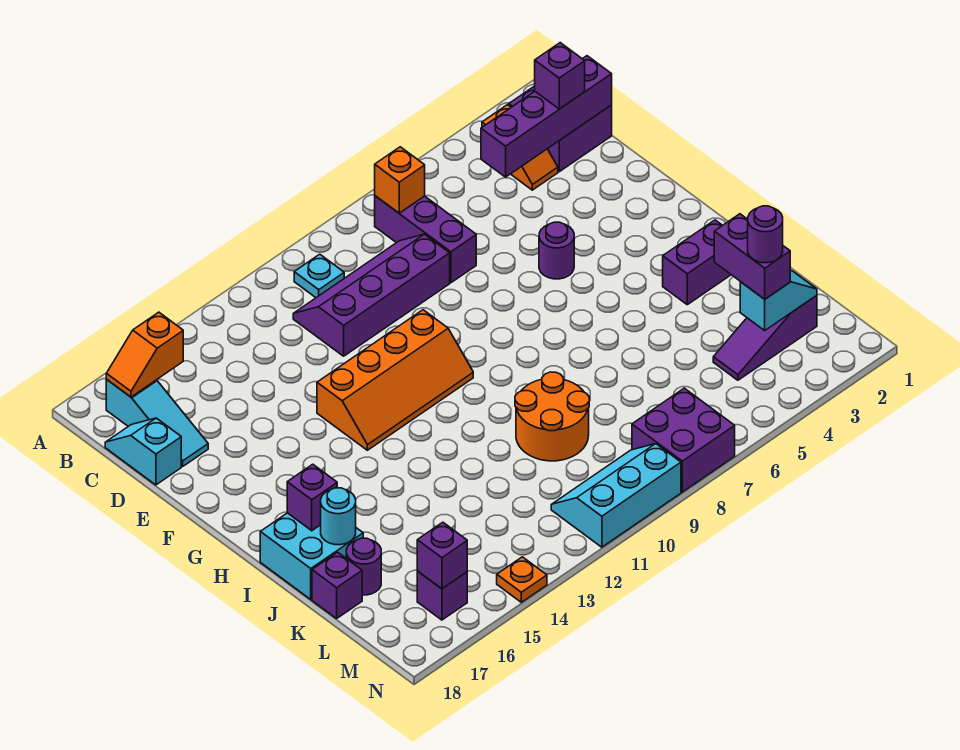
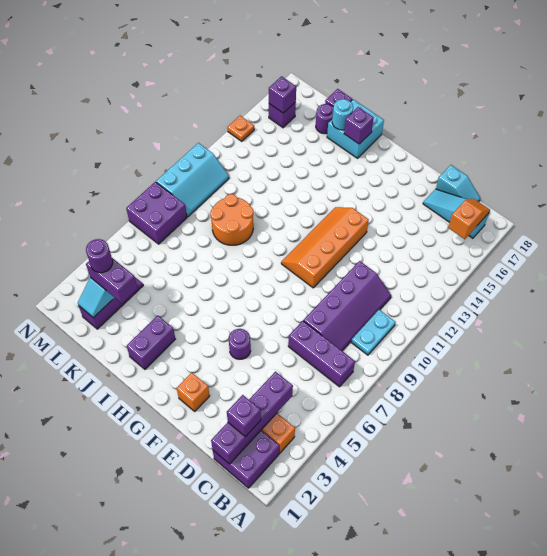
orange 1x1 brick [375,147,425,213] -> orange 1x1 brick moved to [177,373,210,411]
cyan 1x1 plate [294,254,344,298] -> cyan 1x2 plate [351,310,396,355]

